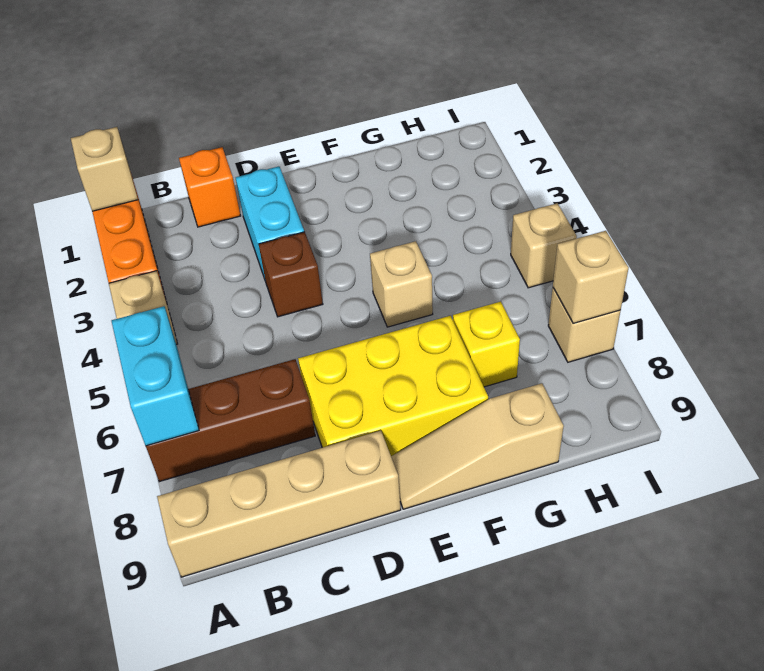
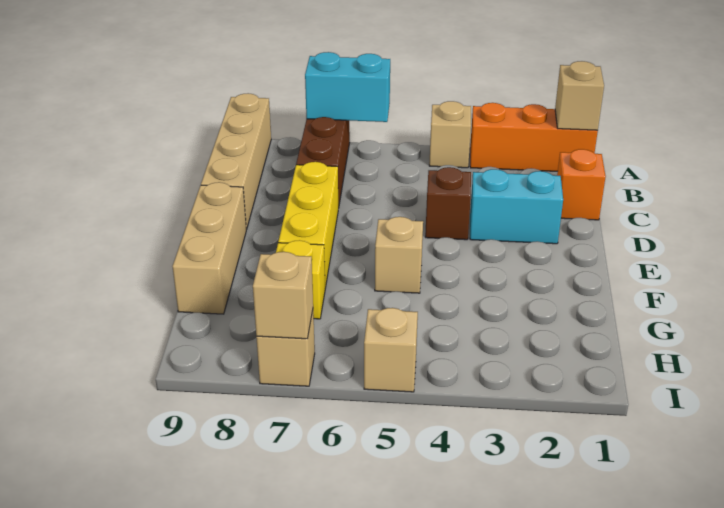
yellow 2x3 brick [298,316,488,456] -> yellow 1x3 brick [278,162,338,288]
tan 1x3 slope [391,383,564,509] -> tan 1x3 brick [173,182,246,314]

